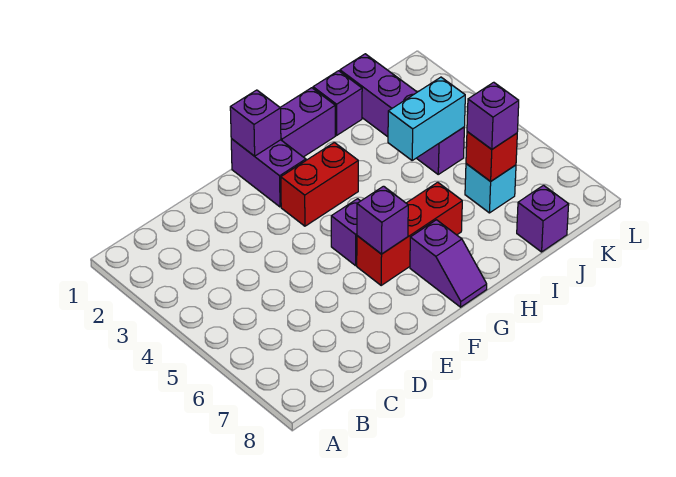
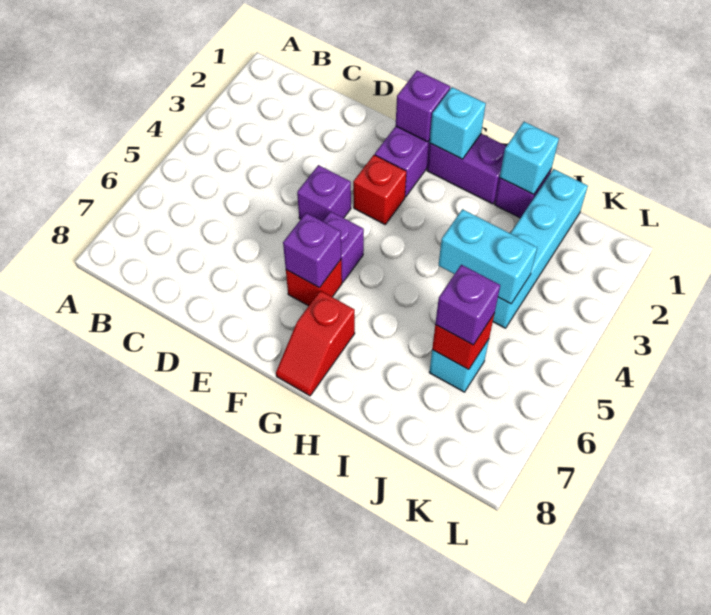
red 1x2 brick [281,142,358,226] -> red 1x1 brick [353,155,406,224]
red 1x3 brick [357,182,462,285] -> red 1x1 brick [286,260,342,306]
none -> cyan 1x1 brick [430,87,486,159]
purple 1x2 slope [410,220,487,307] -> red 1x2 slope [276,291,355,396]
none -> cyan 1x1 brick [500,122,559,195]
purple 1x4 brick [340,54,464,174] -> cyan 1x4 brick [493,169,588,328]
purple 1x1 brick [517,185,569,252] -> purple 1x1 brick moved to [297,165,351,221]

